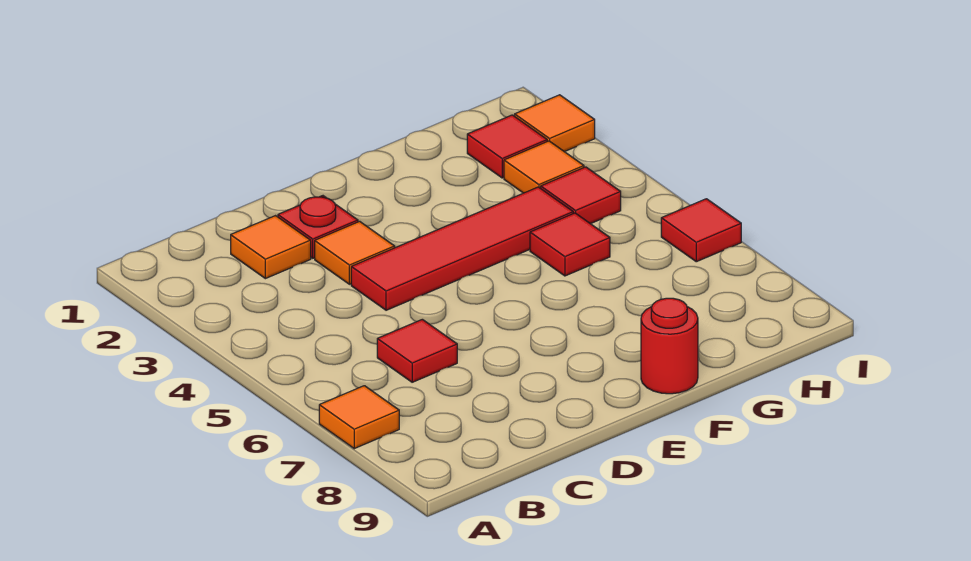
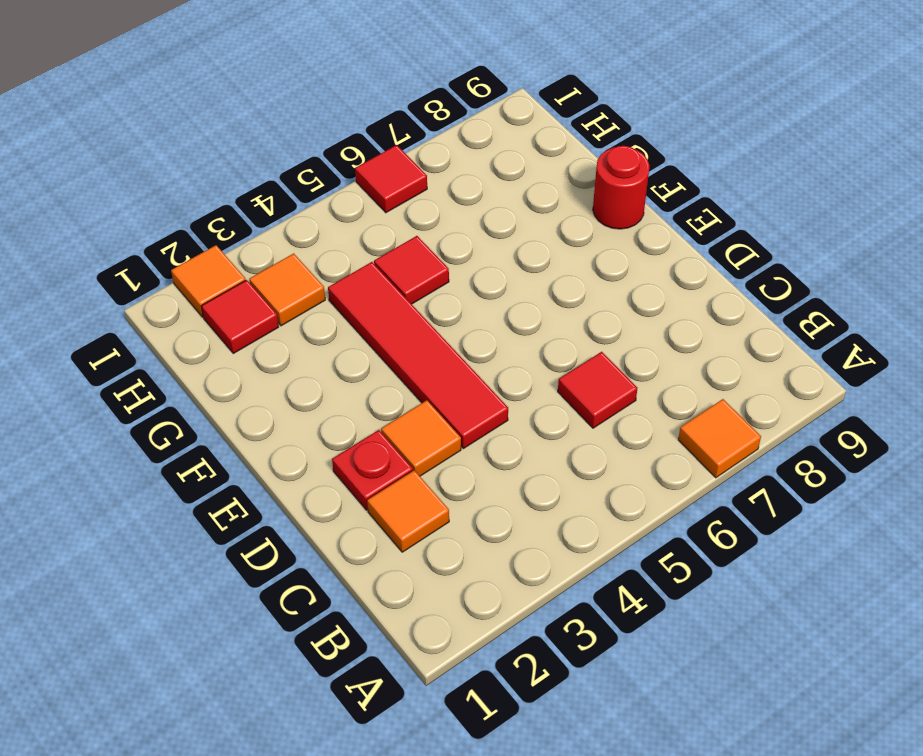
red 1x1 tile [541,167,621,224] -> none

